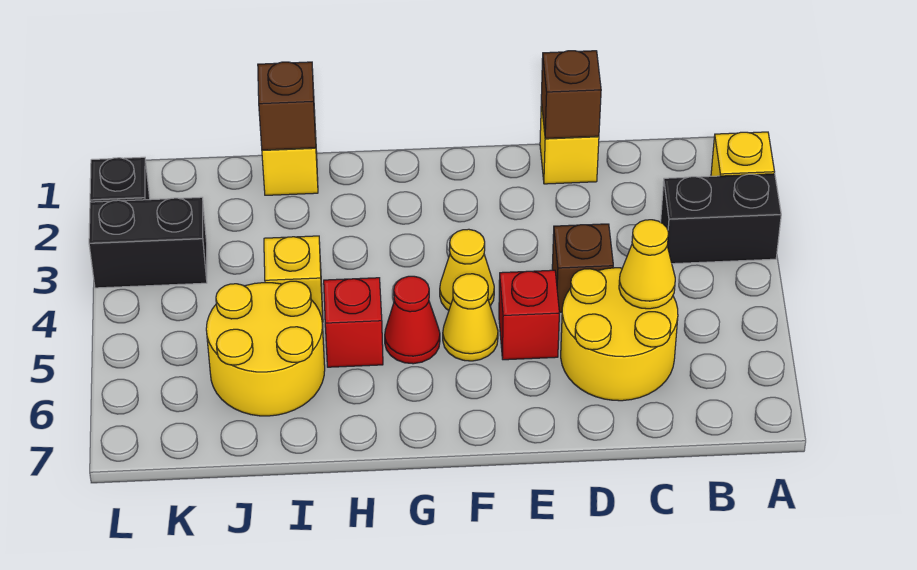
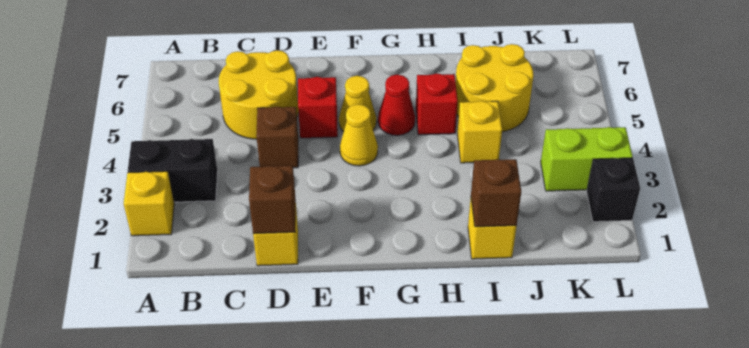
yellow 1x1 cone [619,220,675,309] -> none
black 1x2 brick [89,197,207,288] -> lime 1x2 brick [541,127,633,191]

